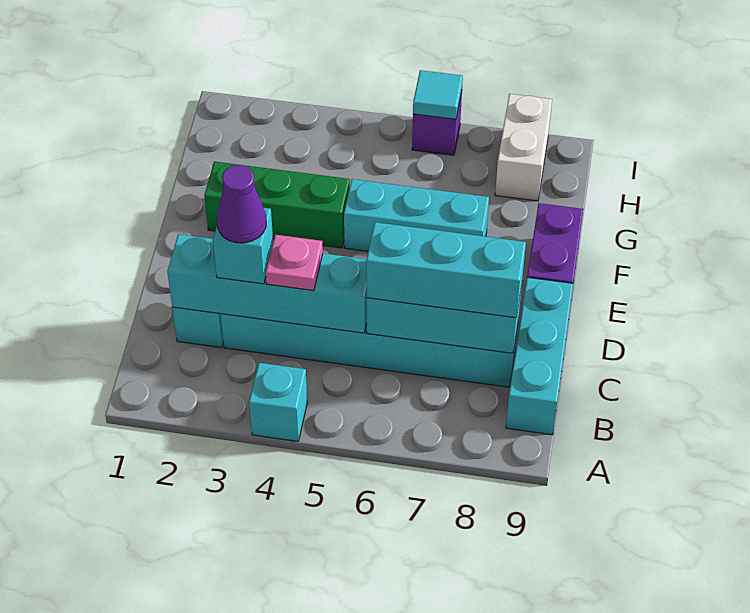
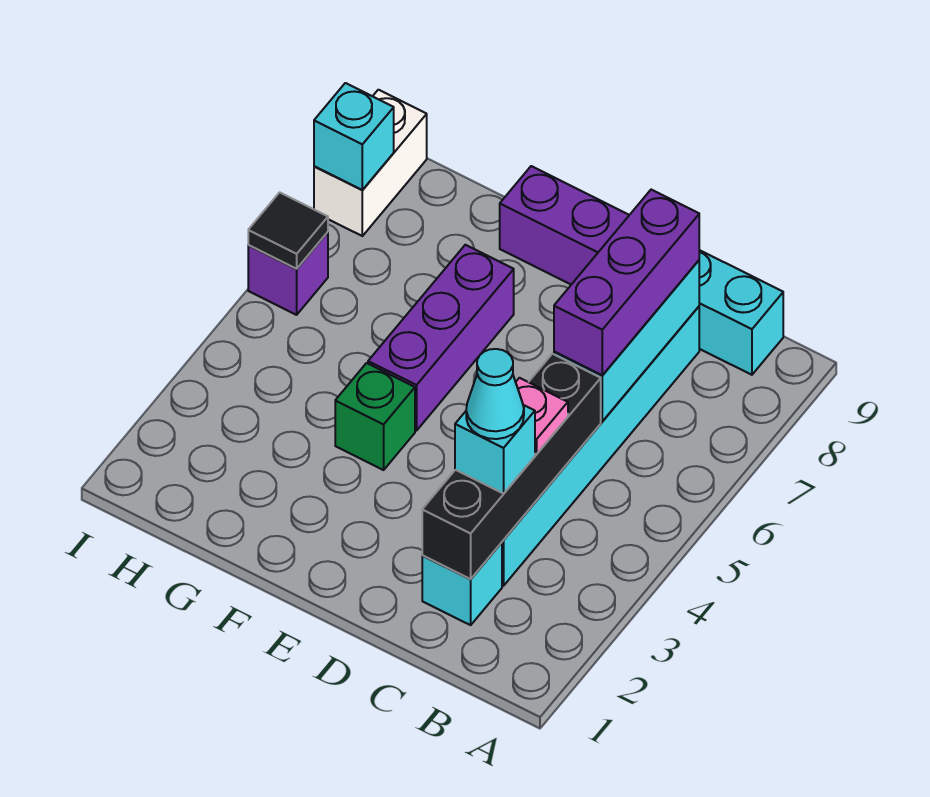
cyan 1x1 brick [249,363,307,441] -> cyan 1x1 brick moved to [314,83,394,190]
cyan 1x4 brick [167,234,367,333] -> black 1x4 brick [422,354,601,579]
purple 1x1 cone [217,165,266,243] -> cyan 1x1 cone [466,349,524,439]
cyan 1x3 brick [366,222,526,318] -> purple 1x3 brick [554,190,699,375]
green 1x3 brick [204,162,350,248] -> green 1x1 brick [335,363,415,470]
cyan 1x3 brick [344,179,489,251] -> purple 1x3 brick [368,245,514,431]
white 1x2 brick [495,94,552,201] -> white 1x2 brick turned to [314,90,427,236]
cyan 1x1 tile [413,70,463,119] -> black 1x1 tile [248,192,328,269]

